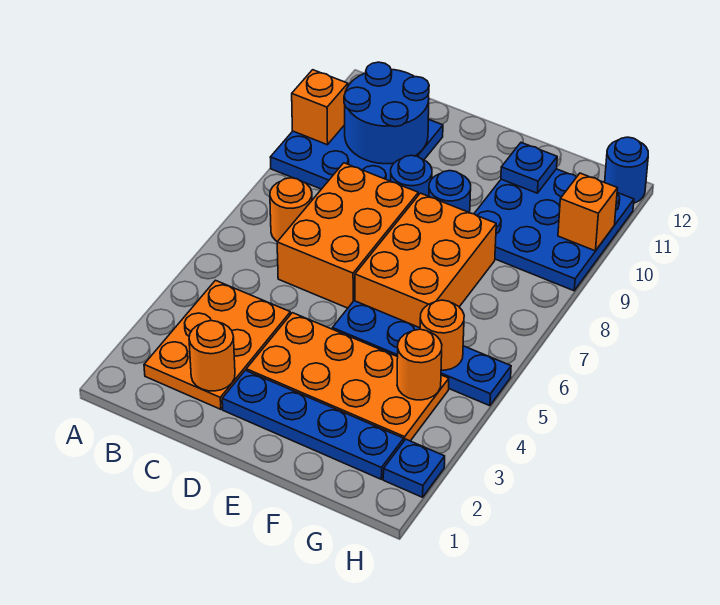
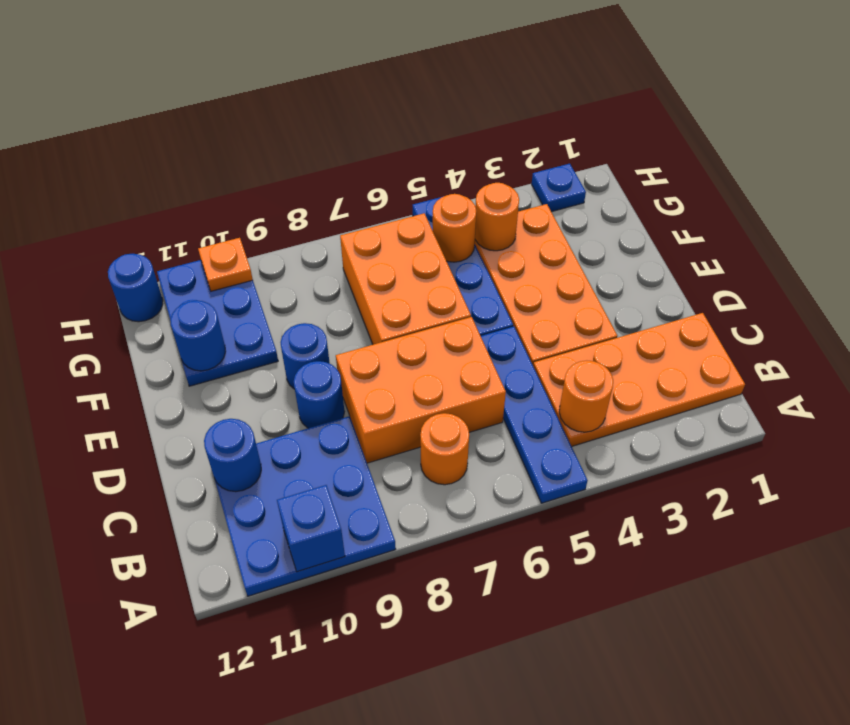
orange 1x1 brick [292,70,348,145] -> blue 1x1 brick [277,485,345,572]
orange 2x3 plate [144,280,290,409] -> orange 2x4 plate [533,313,745,446]
blue 2x2 round brick [344,62,429,164] -> blue 1x1 round brick [204,419,261,492]
orange 1x1 round brick [189,321,235,391] -> orange 1x1 round brick moved to [559,361,613,432]
blue 1x4 plate [222,370,404,479] -> blue 1x4 plate moved to [481,326,588,503]
orange 2x3 brick [355,193,496,328] -> orange 2x3 brick turned to [340,213,471,345]
blue 3x3 plate [474,169,634,291] -> blue 2x3 plate [157,260,278,386]
blue 1x1 plate [501,143,557,193] -> blue 1x1 round brick [170,301,226,371]
orange 1x1 brick [558,173,618,251] -> orange 1x1 plate [198,238,253,291]

